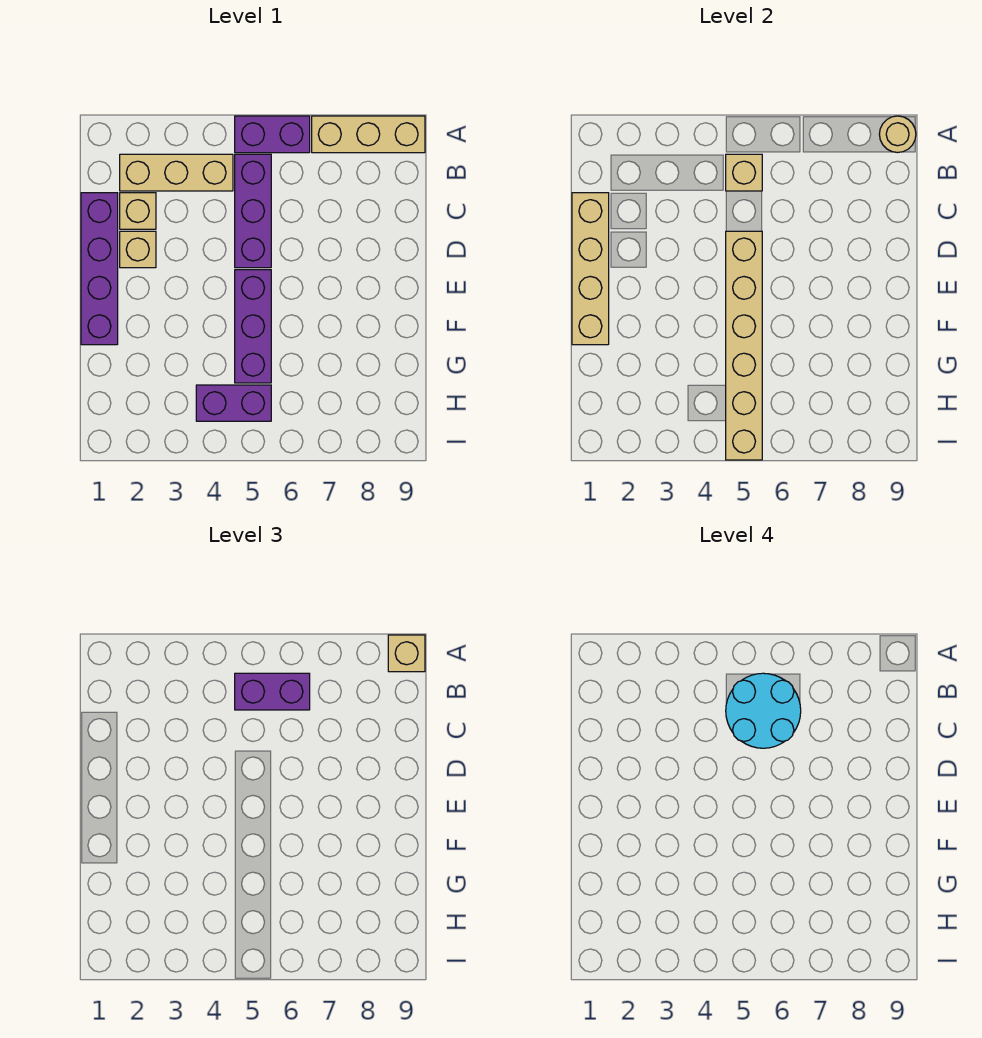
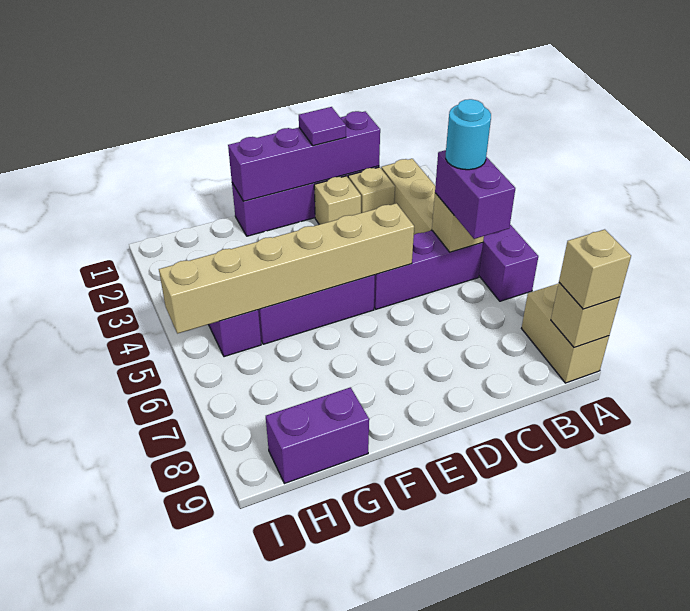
tan 1x3 brick [312,116,425,153] -> tan 1x2 brick [521,284,609,383]
tan 1x1 round brick [879,116,916,153] -> tan 1x1 brick [551,283,620,348]
cyan 2x2 round brick [726,673,801,748] -> cyan 1x1 round brick [446,99,491,170]
tan 1x4 brick [572,193,609,345] -> purple 1x4 brick [228,111,380,201]
none -> purple 1x1 tile [299,107,346,146]
none -> purple 1x2 brick [266,387,369,484]

